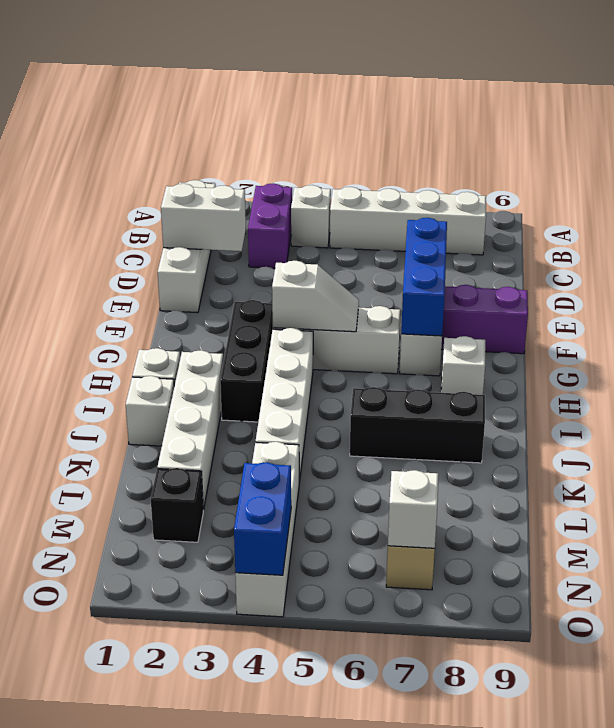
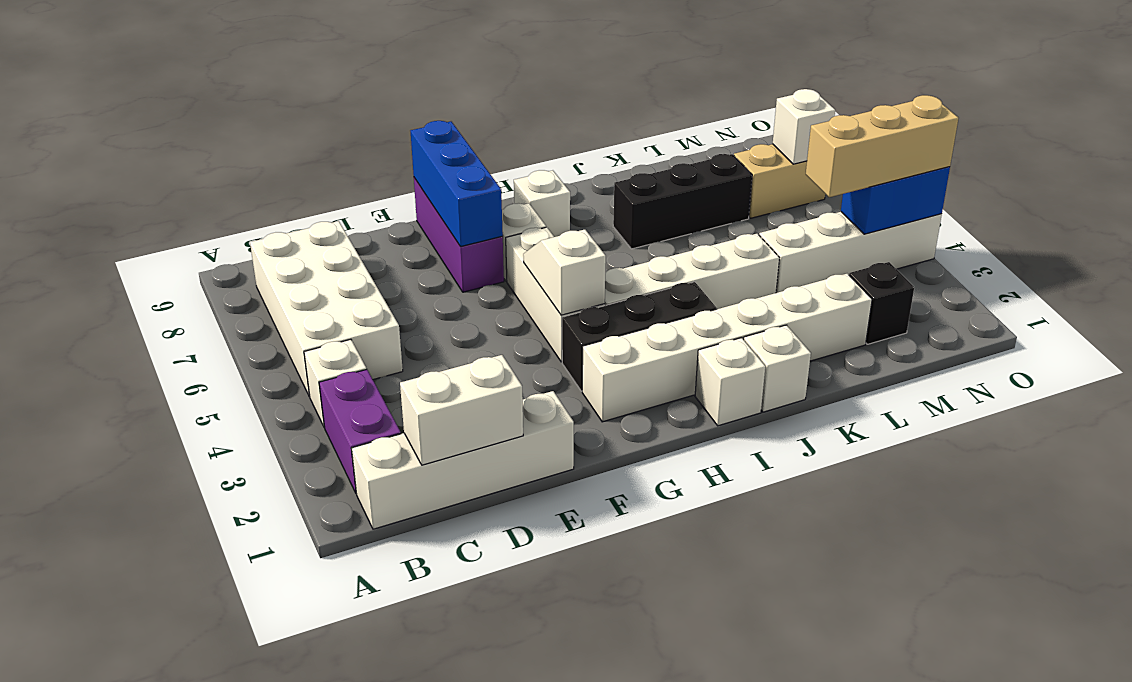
purple 1x2 brick [248,183,292,268] -> purple 1x2 brick turned to [319,369,401,493]
white 1x4 brick [330,187,486,255] -> white 2x4 brick [250,221,403,396]
white 1x2 brick [161,184,246,251] -> white 1x2 brick turned to [400,355,523,465]
blue 1x3 brick [401,218,447,336] -> blue 1x3 brick turned to [411,121,503,247]
white 1x4 brick [157,350,223,510] -> white 1x6 brick [582,274,872,422]
black 1x3 brick [350,387,485,463] -> black 1x3 brick turned to [613,154,752,249]
none -> tan 1x3 brick [806,95,958,197]

